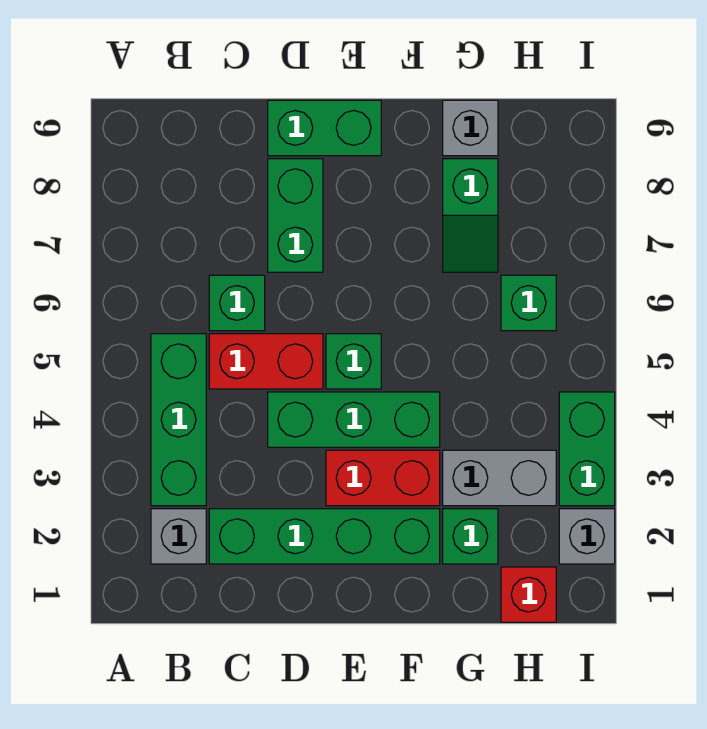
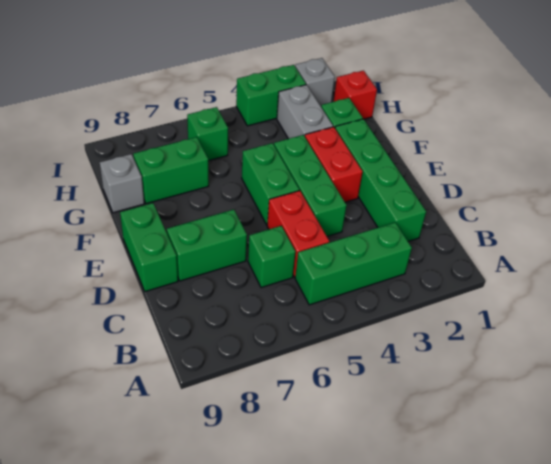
grey 1x1 brick [151,509,206,564] -> none
green 1x1 brick [326,334,381,389] -> green 1x2 brick [242,143,299,225]
green 1x2 slope [443,159,498,272] -> green 1x2 brick [133,137,209,204]

